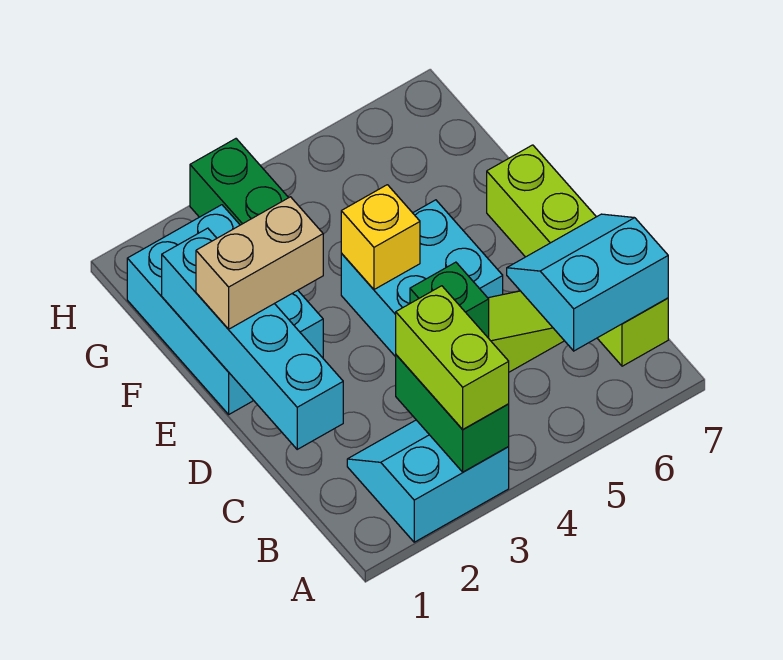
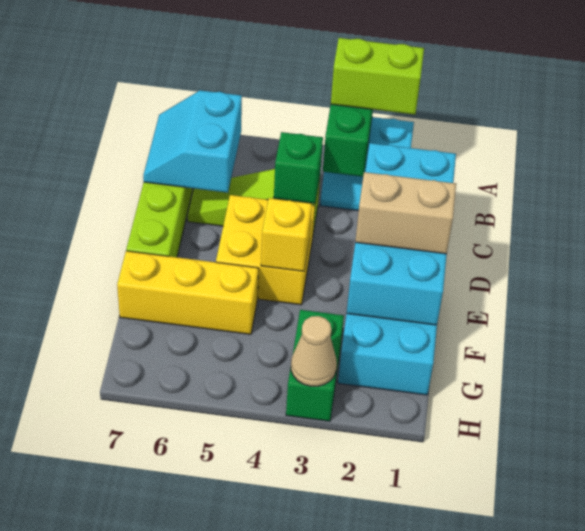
lime 1x2 brick [396,286,509,429] -> lime 1x2 brick turned to [331,38,424,115]
cyan 2x2 slope [507,214,668,351] -> cyan 2x2 slope turned to [143,90,242,193]
cyan 1x4 brick [162,228,343,449] -> cyan 2x4 brick [347,143,456,325]
cyan 2x2 brick [341,200,503,357] -> yellow 2x2 brick [216,195,315,305]
none -> yellow 1x3 brick [117,251,259,334]
none -> tan 1x1 cone [291,316,337,386]

